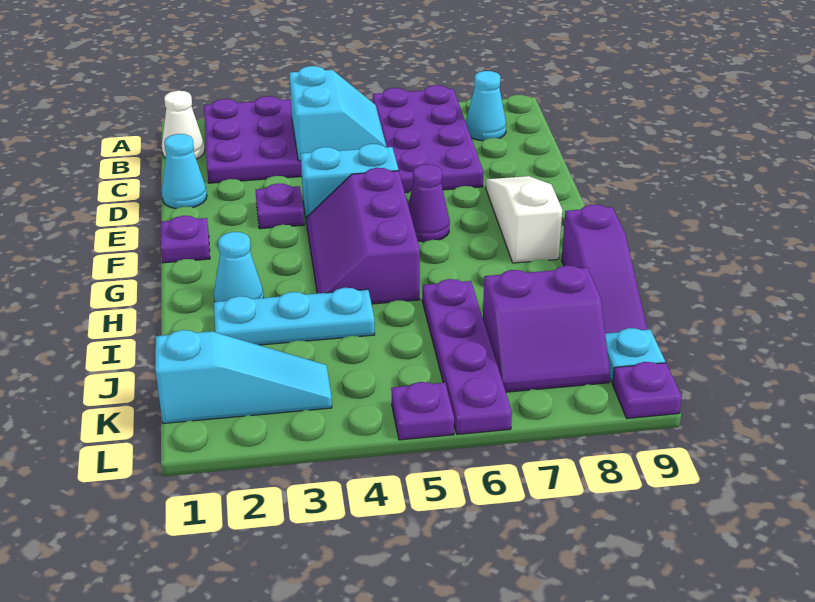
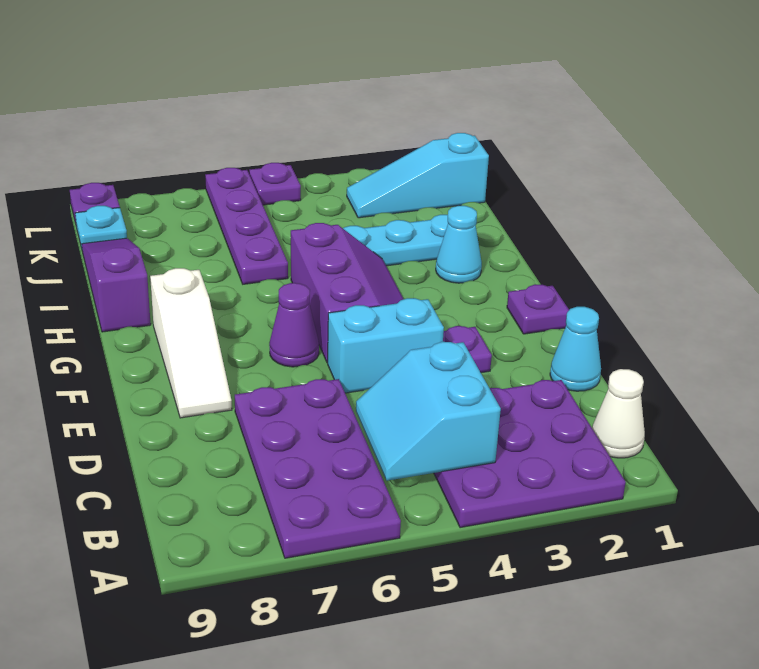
cyan 1x1 cone [466,71,506,141] -> none
purple 2x2 slope [483,266,610,392] -> none

